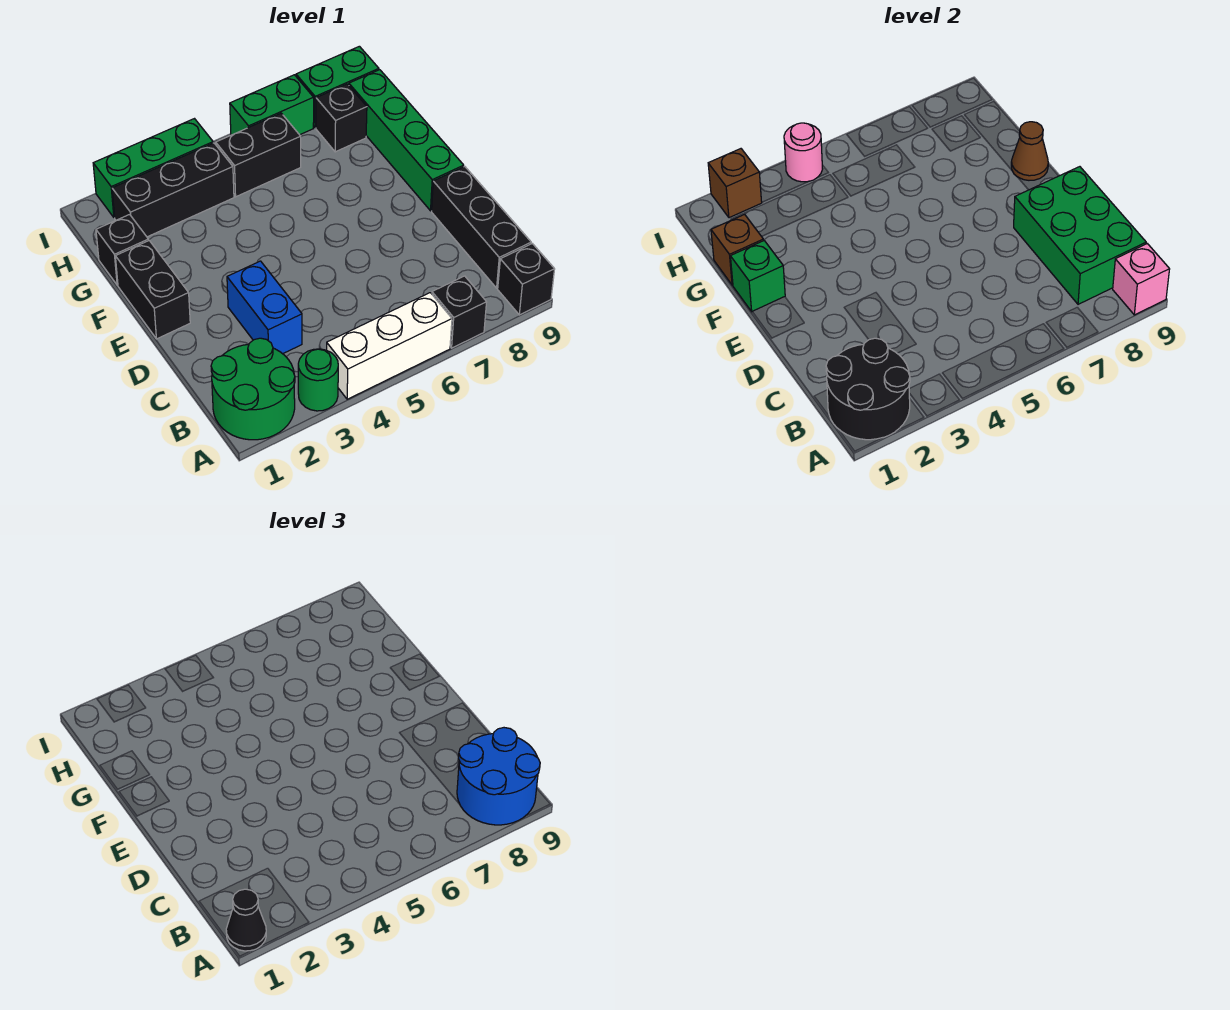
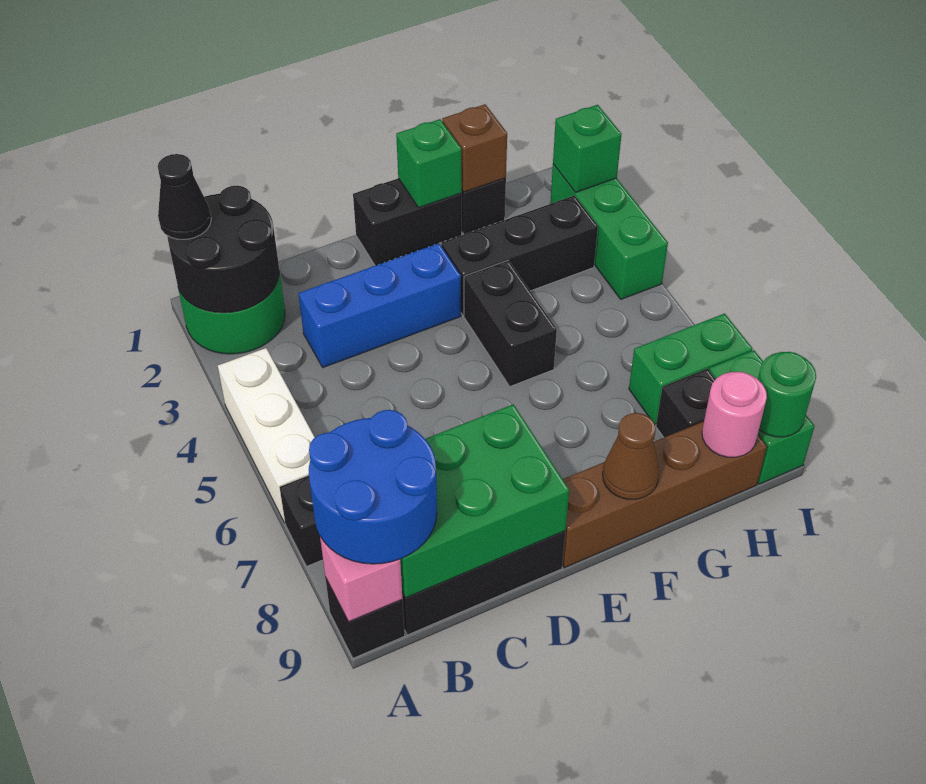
green 1x1 round brick [298,349,338,411] -> green 1x1 round brick moved to [758,352,816,437]
blue 1x2 brick [227,261,302,354] -> blue 1x3 brick [299,243,461,367]
green 1x4 brick [349,70,464,211] -> brown 1x4 brick [562,421,767,568]
black 1x3 brick [112,143,234,237] -> black 1x3 brick turned to [441,195,598,316]
black 1x2 brick [216,113,301,197] -> black 1x2 brick moved to [464,260,557,386]
brown 1x1 brick [708,149,762,218] -> green 1x1 brick [553,105,622,193]
pink 1x1 round brick [784,123,822,182] -> pink 1x1 round brick moved to [702,372,767,457]
green 1x2 brick [230,75,314,135] -> green 1x2 brick turned to [629,313,752,424]

